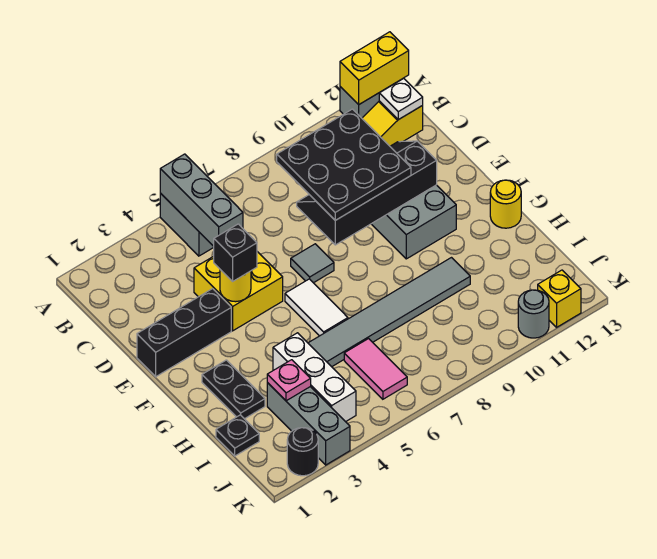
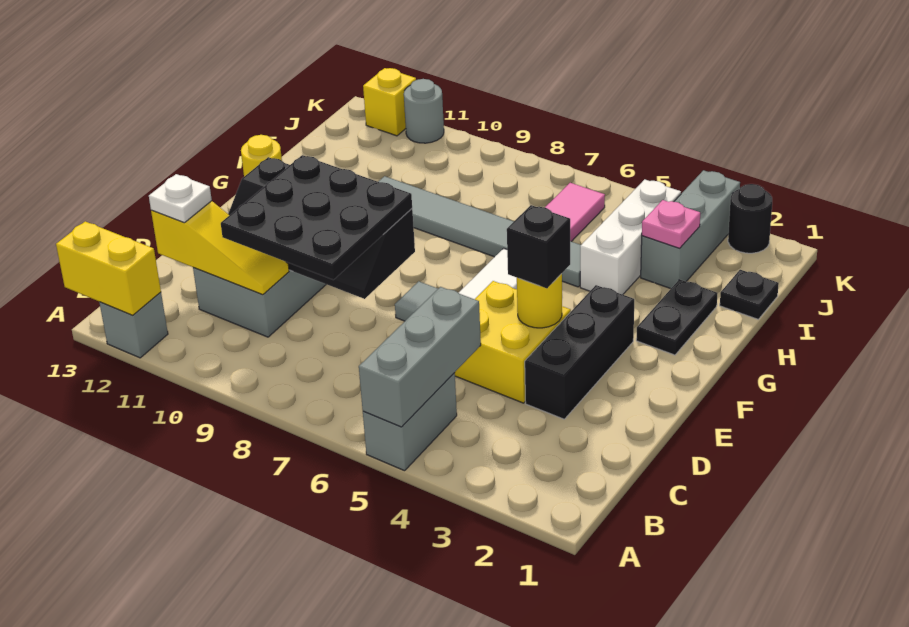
black 1x3 brick [137,289,231,377] -> black 1x3 brick turned to [525,285,634,419]

